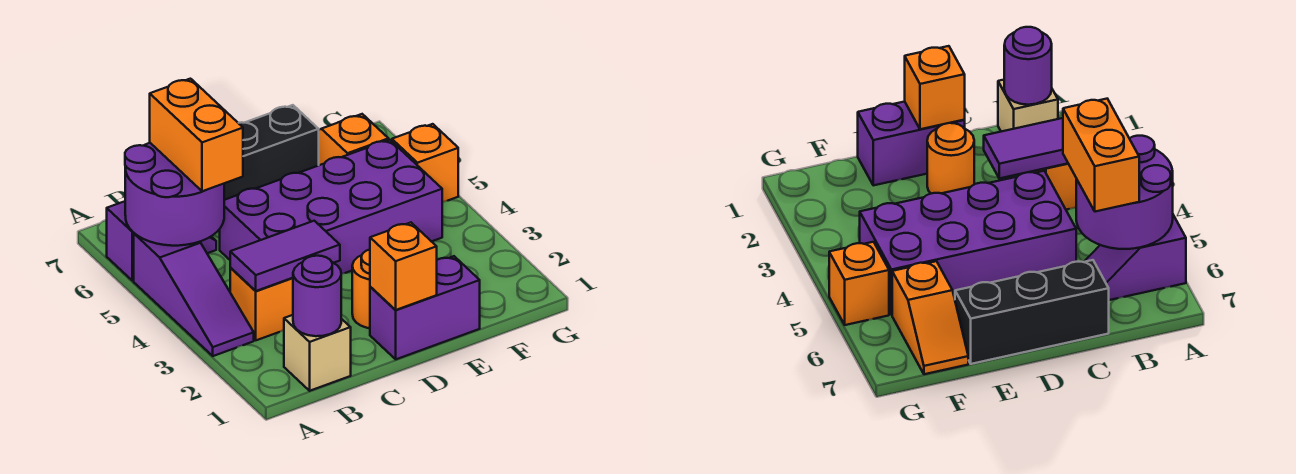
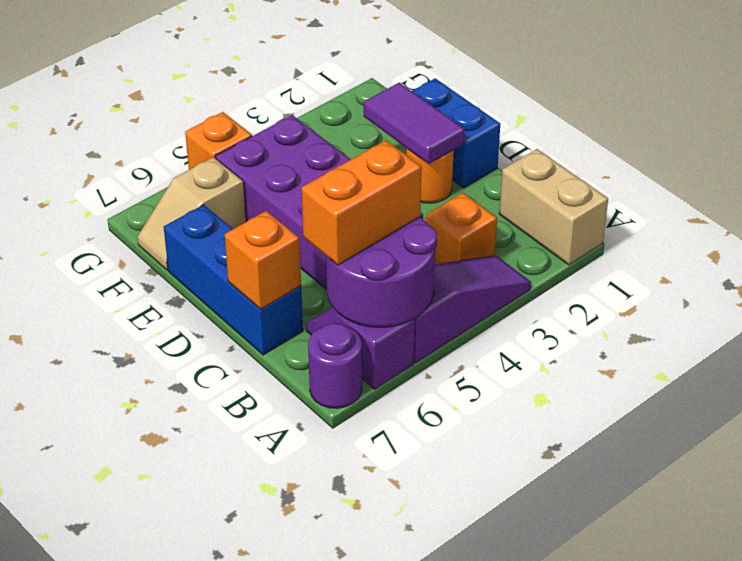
tan 1x1 brick [284,315,351,391] -> tan 1x2 brick [499,149,608,265]
purple 1x1 round brick [293,256,341,336] -> purple 1x1 round brick moved to [308,323,362,408]
purple 1x2 tile [230,221,340,291] -> purple 1x2 tile moved to [364,83,465,164]
black 1x3 brick [224,105,319,200] -> blue 1x3 brick [164,205,303,355]
purple 1x2 brick [370,256,480,359] -> blue 1x2 brick [412,78,500,188]
orange 1x1 brick [370,223,437,310] -> orange 1x1 brick moved to [225,211,301,309]
orange 1x2 slope [319,114,389,165] -> tan 1x2 slope [137,157,246,270]

